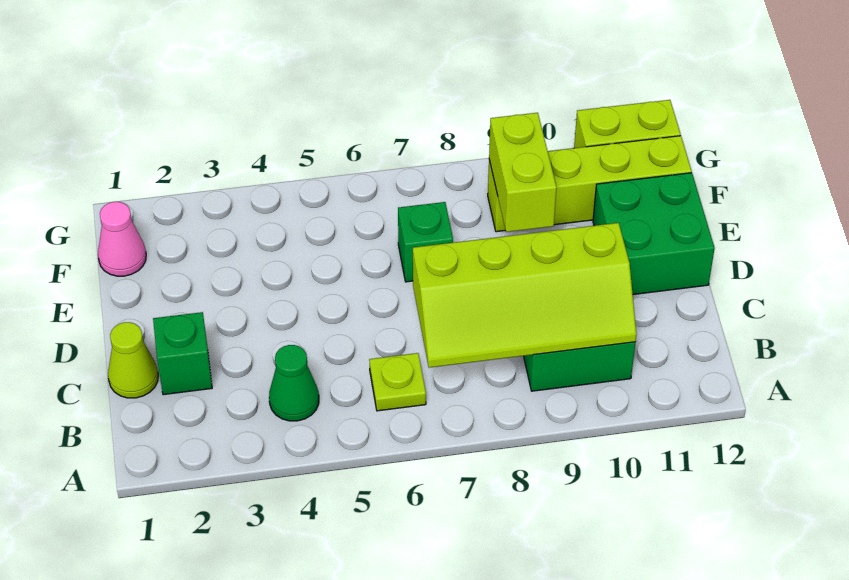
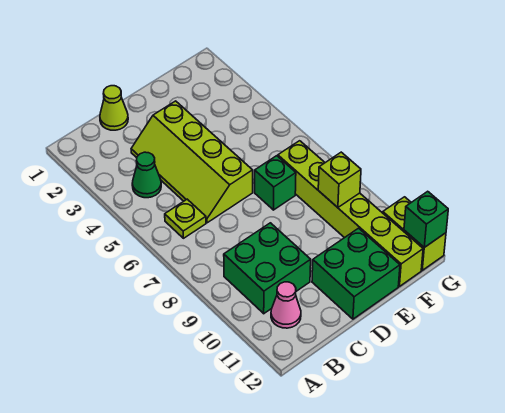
lime 2x4 slope [413,223,637,368] -> lime 2x4 slope moved to [131,101,253,223]
green 1x1 brick [153,312,212,395] -> green 1x1 brick moved to [404,191,448,248]
lime 1x2 brick [489,113,557,232] -> lime 1x1 brick [318,152,361,207]
pink 1x1 cone [98,202,146,276] -> pink 1x1 cone moved to [271,282,301,328]
lime 1x4 brick [488,136,692,232] -> lime 1x6 brick [278,141,423,286]

